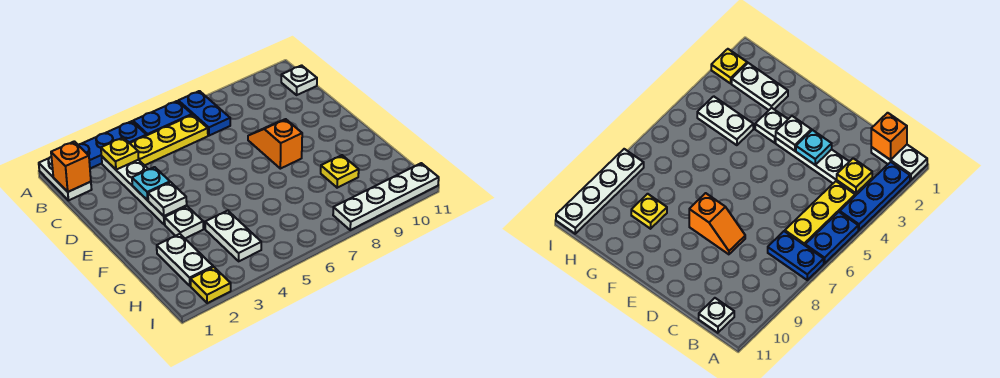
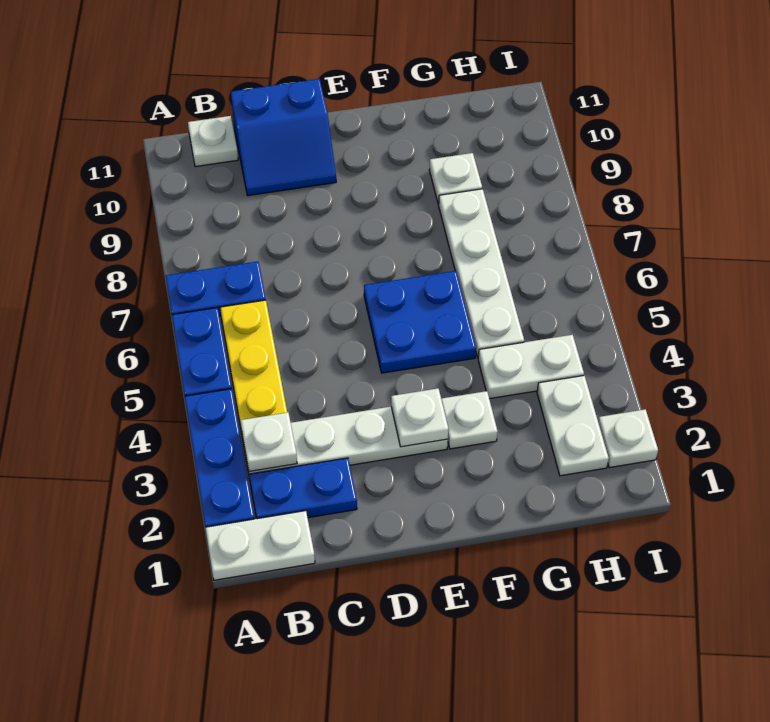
orange 1x1 brick [51,141,91,192] -> none
none -> blue 1x2 plate [249,458,357,519]
yellow 1x1 plate [101,137,139,170] -> white 1x1 plate [241,412,297,472]
none -> blue 2x2 slope [231,79,336,196]
cyan 1x1 plate [132,167,170,200] -> none
orange 1x2 slope [248,119,302,169] -> none
none -> blue 2x2 plate [364,271,476,373]
white 1x2 plate [157,234,213,286] -> white 1x2 plate turned to [537,376,609,476]
yellow 1x1 plate [321,155,359,188] -> white 1x1 plate [429,153,482,204]
yellow 1x1 plate [190,267,231,303] -> white 1x1 plate [598,409,658,468]
white 1x4 plate [333,163,439,230] -> white 1x4 plate moved to [438,189,524,357]

